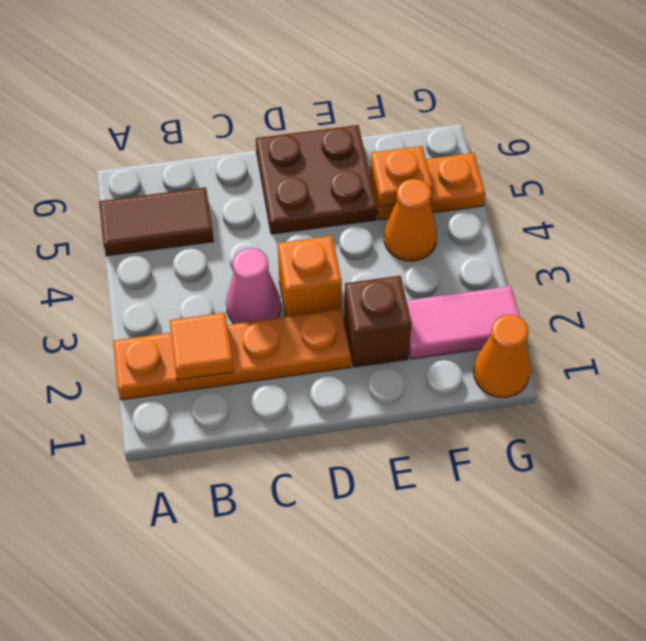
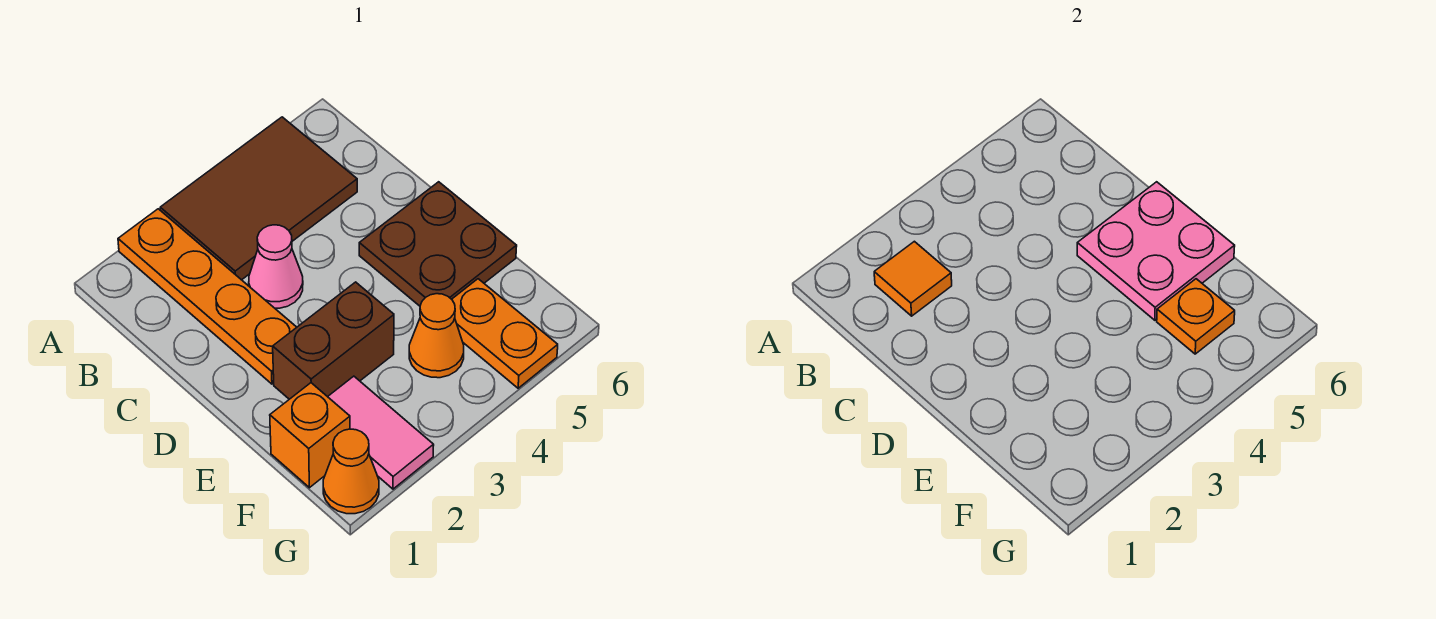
brown 1x2 tile [99,187,214,256] -> brown 2x3 tile [160,117,357,280]
orange 1x1 brick [278,236,342,317] -> orange 1x1 brick moved to [270,383,350,488]
none -> pink 2x2 plate [1077,182,1235,320]
brown 1x1 brick [344,276,412,367] -> brown 1x2 brick [273,282,394,399]

